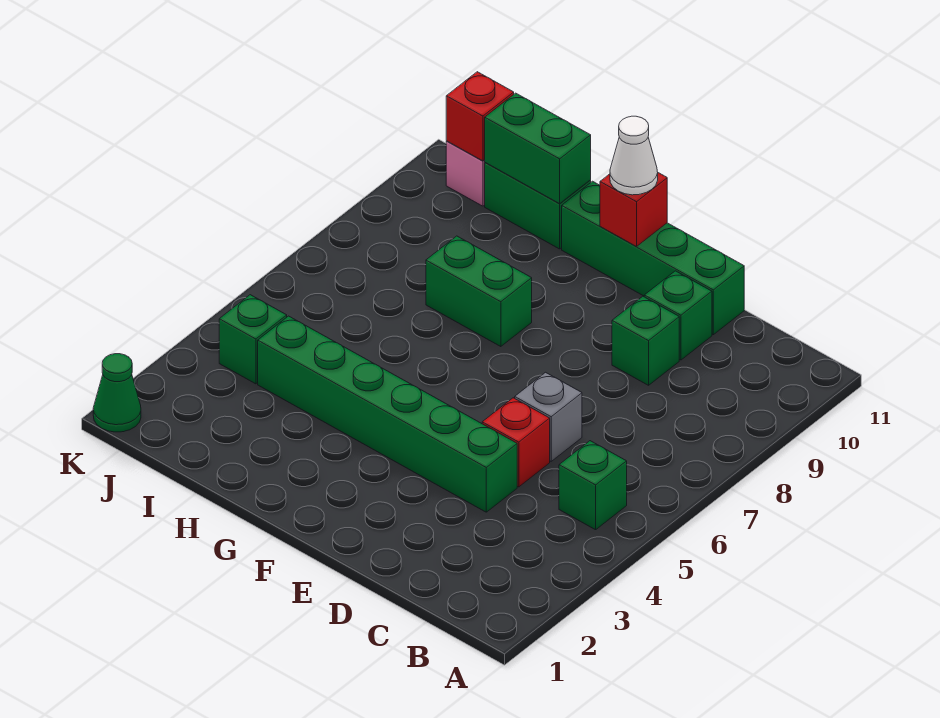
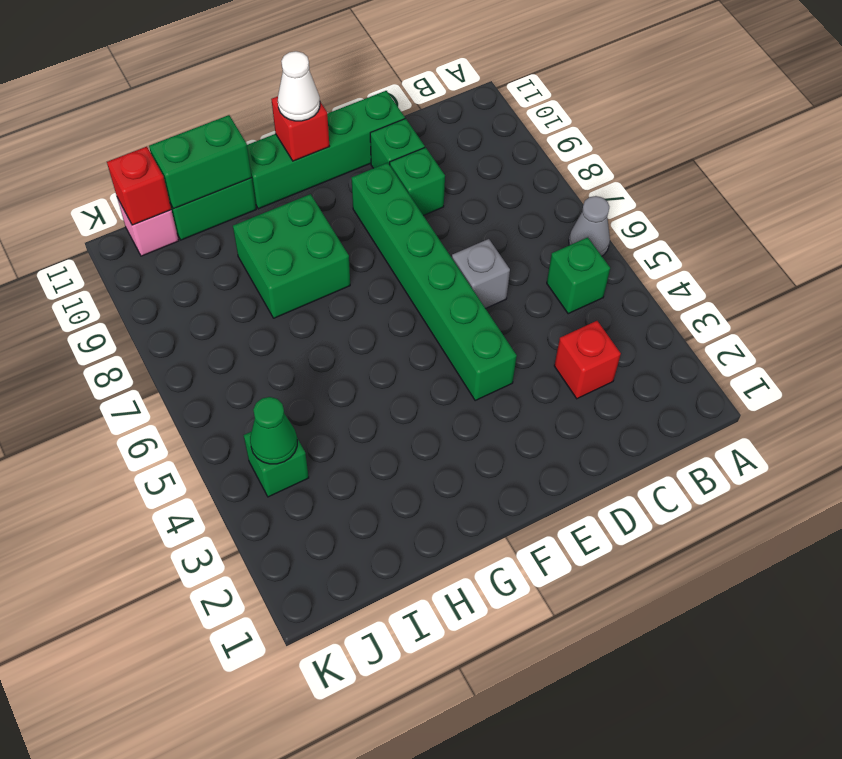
none -> grey 1x1 cone [569,196,610,256]
green 1x6 brick [258,316,517,512] -> green 1x6 brick turned to [352,163,517,400]
red 1x1 brick [482,398,550,487] -> red 1x1 brick moved to [554,321,621,399]
green 1x2 brick [426,236,532,347] -> green 2x2 brick [233,194,350,318]
green 1x1 cone [93,354,141,432] -> green 1x1 cone moved to [250,397,297,464]

